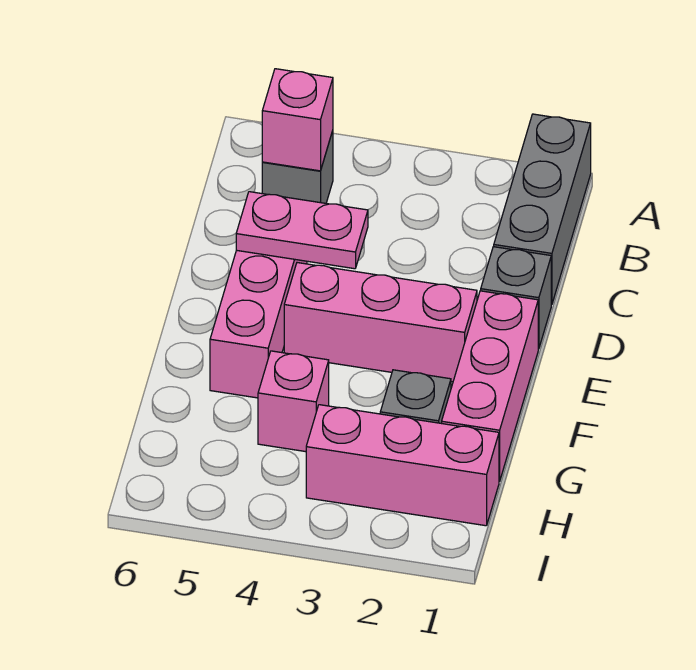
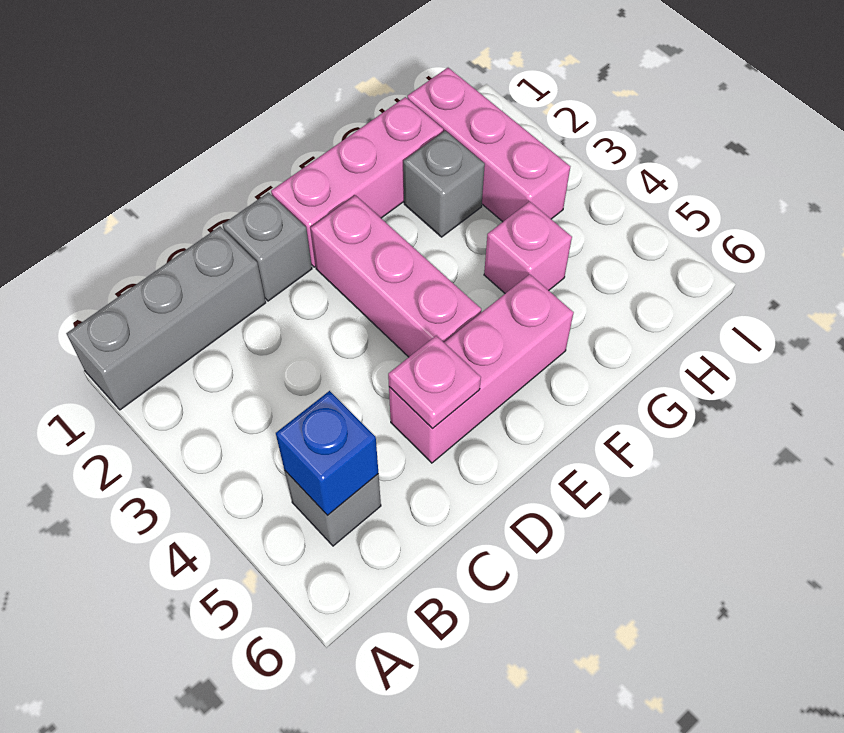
pink 1x1 brick [262,69,333,171] -> blue 1x1 brick [276,391,378,515]
pink 1x2 plate [236,192,368,269] -> pink 1x1 plate [388,336,481,429]

